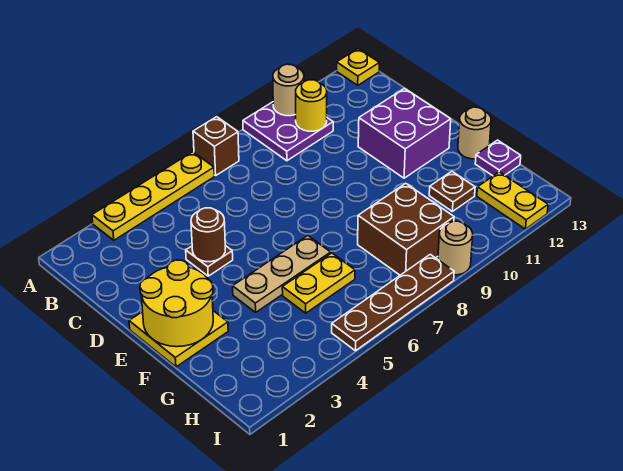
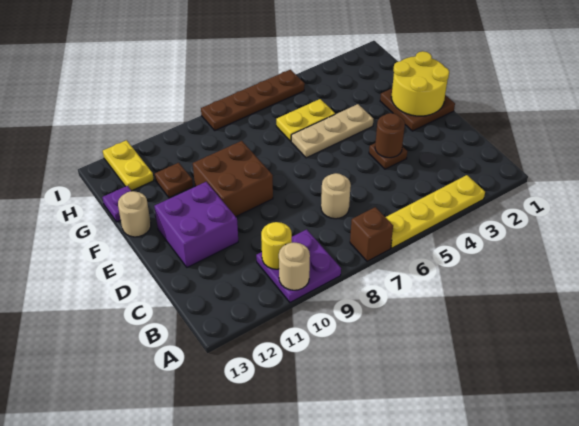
yellow 1x1 plate [337,49,379,85] -> none
yellow 2x2 plate [129,311,228,367] -> brown 2x2 plate [380,89,455,131]
brown 2x2 brick [358,183,454,275] -> brown 2x2 brick moved to [193,141,273,217]
tan 1x1 round brick [438,221,473,275] -> tan 1x1 round brick moved to [321,173,351,219]

